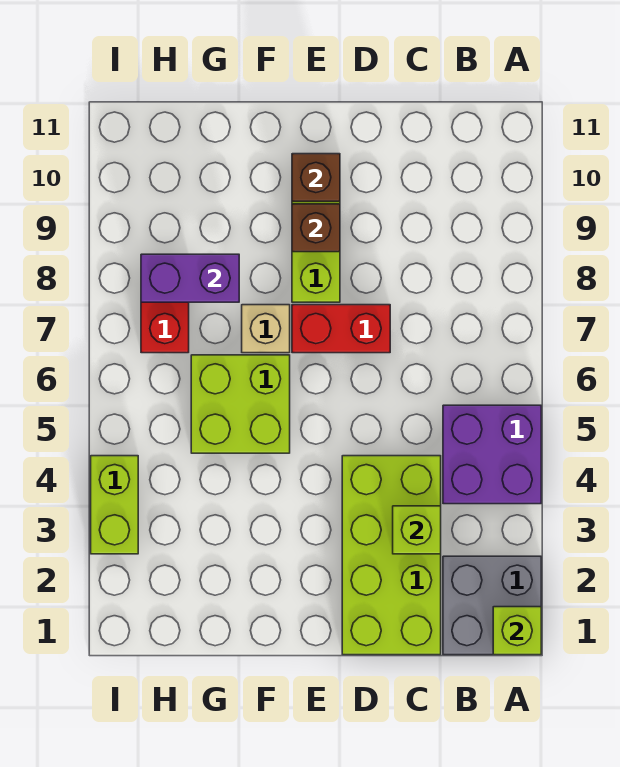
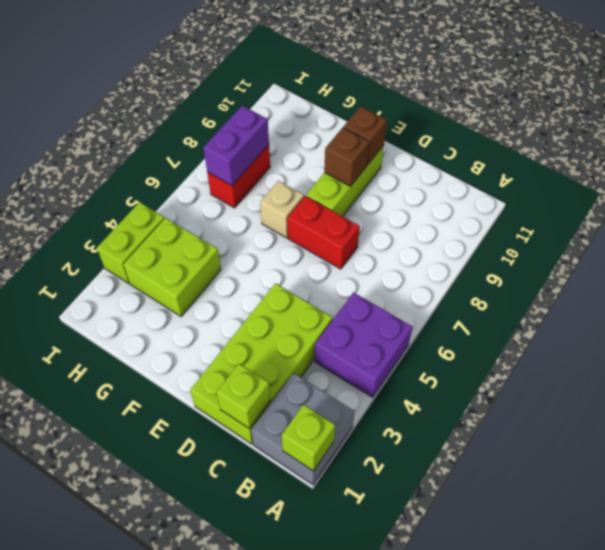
lime 1x1 brick [393,506,441,554] -> lime 1x1 brick moved to [217,364,271,429]
lime 2x2 brick [191,355,290,453] -> lime 2x2 brick moved to [123,218,221,317]
purple 1x2 brick [141,254,239,302] -> purple 1x2 brick turned to [204,106,269,186]

